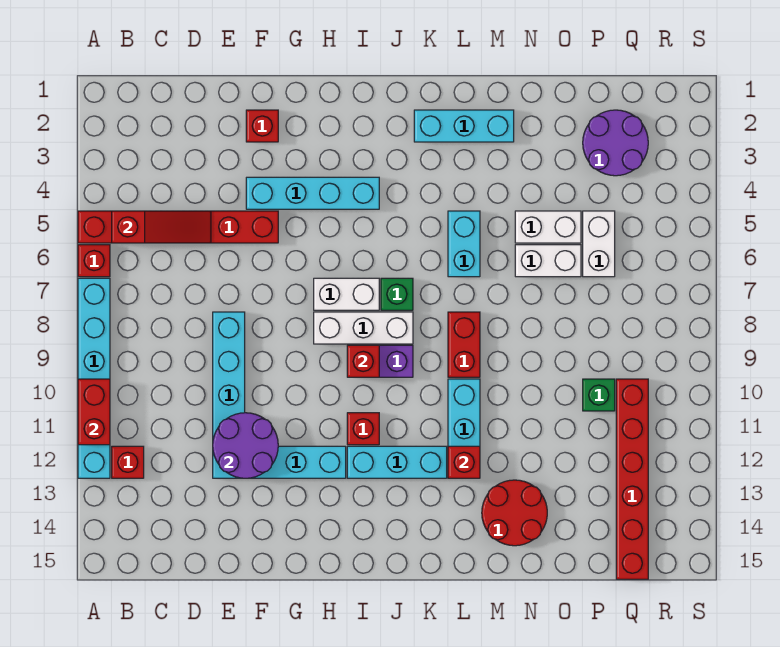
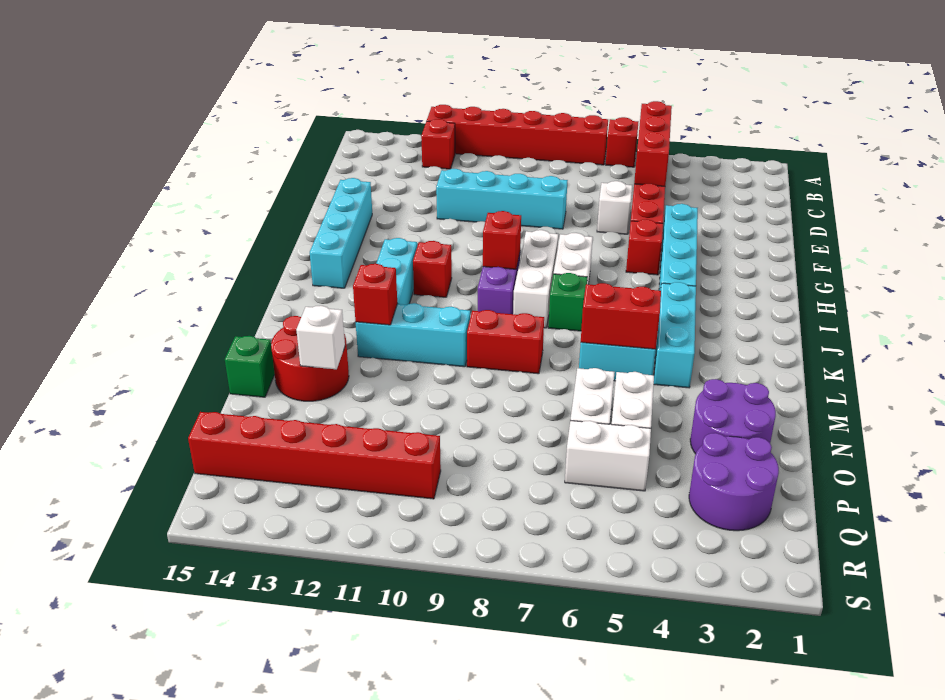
cyan 1x6 brick [78,278,110,478] -> red 1x6 brick [427,105,608,165]
red 1x2 brick [78,379,110,445] -> red 1x2 brick moved to [581,283,661,349]
red 1x3 slope [112,211,211,243] -> red 1x3 brick [634,101,672,186]
none -> white 1x1 brick [597,181,632,234]
purple 2x2 round brick [213,413,278,478] -> purple 2x2 round brick moved to [690,379,776,454]
cyan 1x4 brick [213,446,346,478] -> cyan 1x4 brick moved to [310,178,372,288]
red 1x1 brick [246,110,278,142] -> red 1x1 brick moved to [626,219,663,275]
cyan 1x3 brick [414,110,514,142] -> cyan 1x3 brick moved to [654,282,696,388]
none -> white 1x1 brick [296,306,345,369]
green 1x1 brick [583,379,615,411] -> green 1x1 brick moved to [225,336,275,397]

